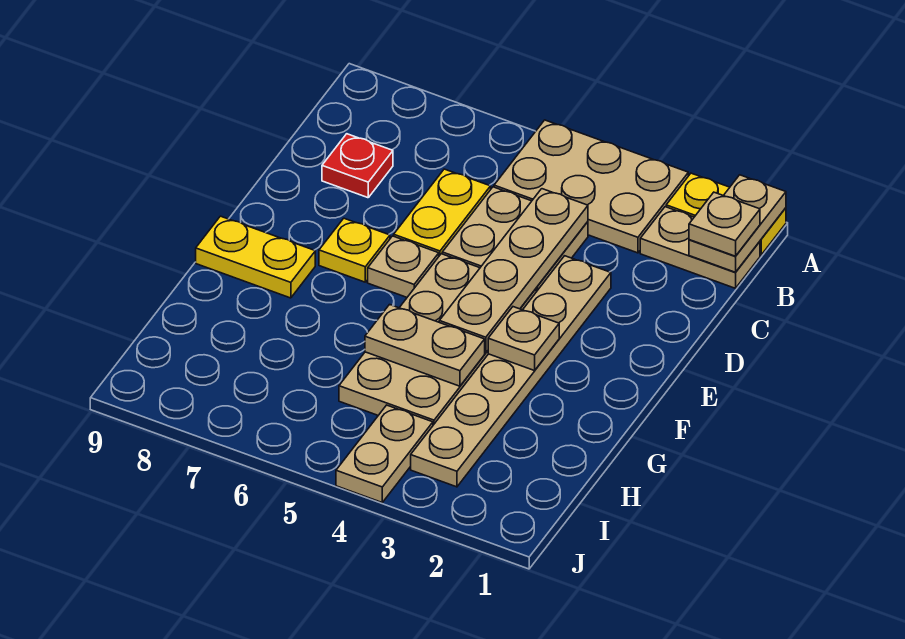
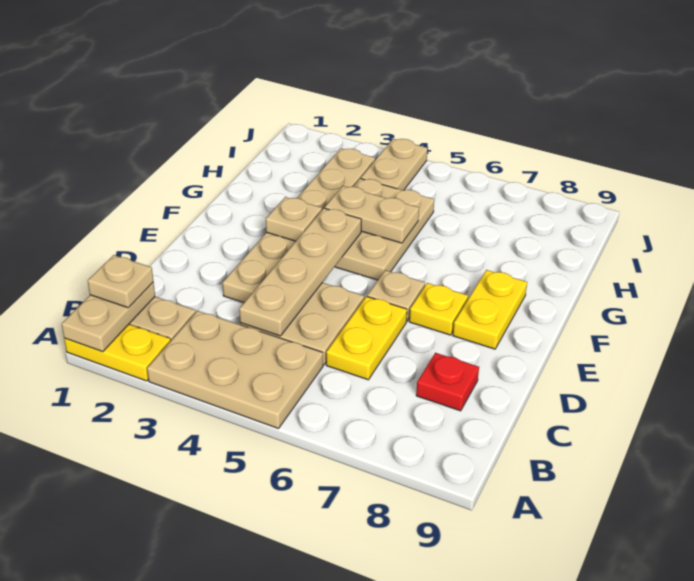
tan 2x4 plate [339,254,536,425] -> tan 2x3 plate [335,178,434,280]
yellow 1x2 plate [196,216,315,298] -> yellow 1x2 plate turned to [453,270,527,349]

